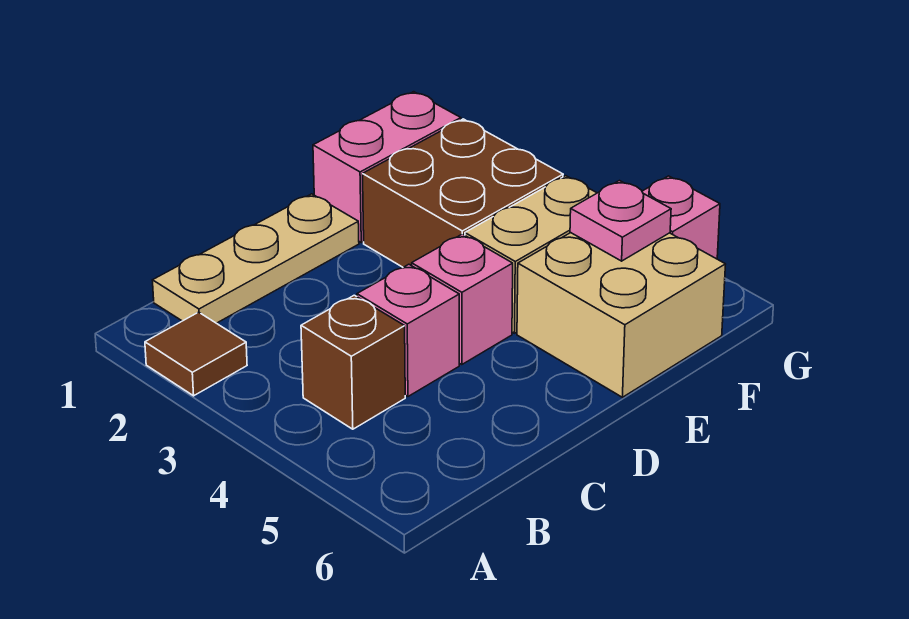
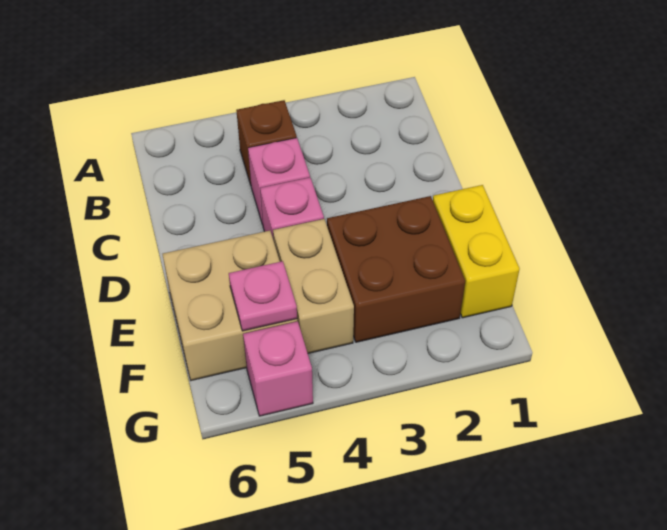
brown 1x1 tile [145,312,247,396] -> none
tan 1x3 plate [152,194,359,323] -> none
pink 1x2 brick [313,92,461,243] -> yellow 1x2 brick [433,185,519,318]

